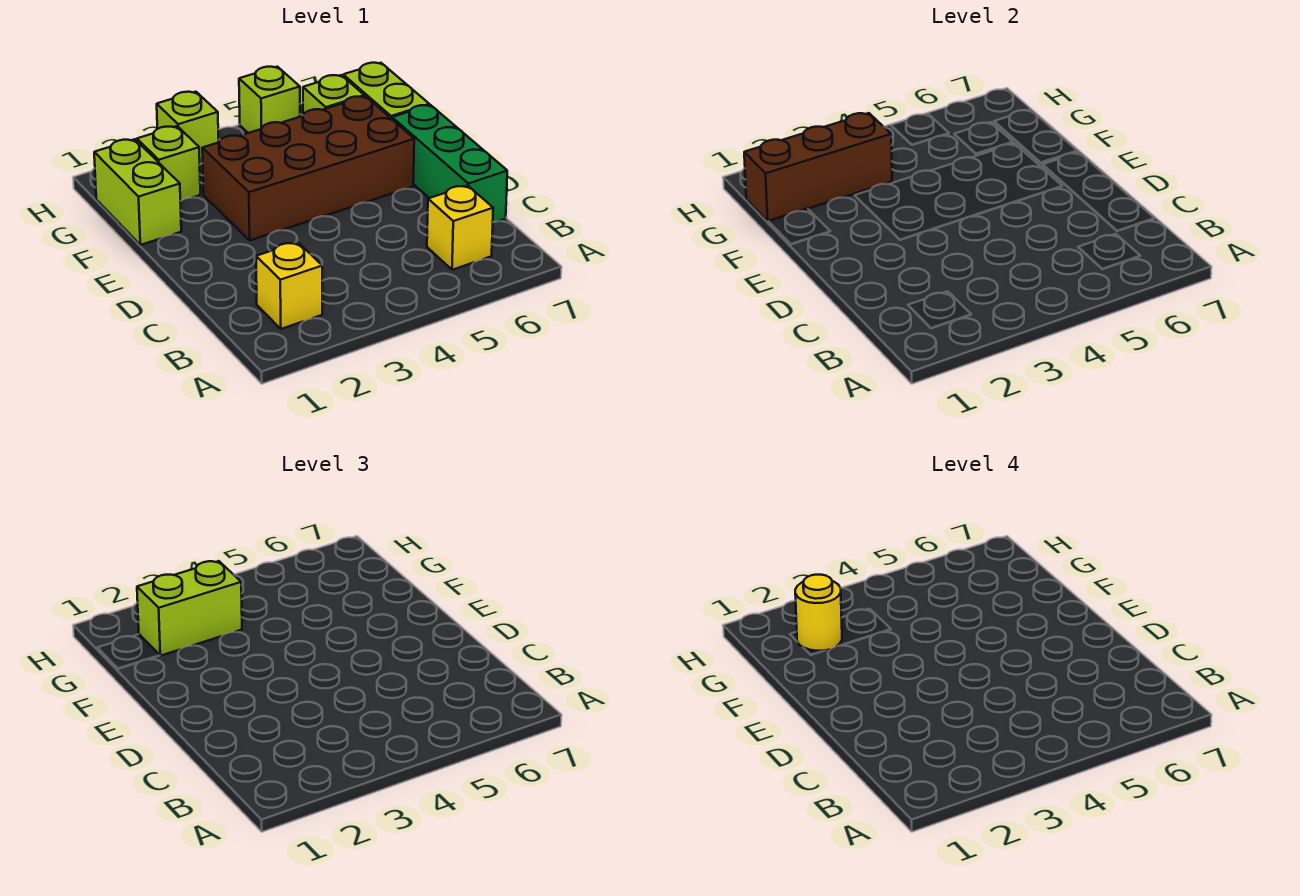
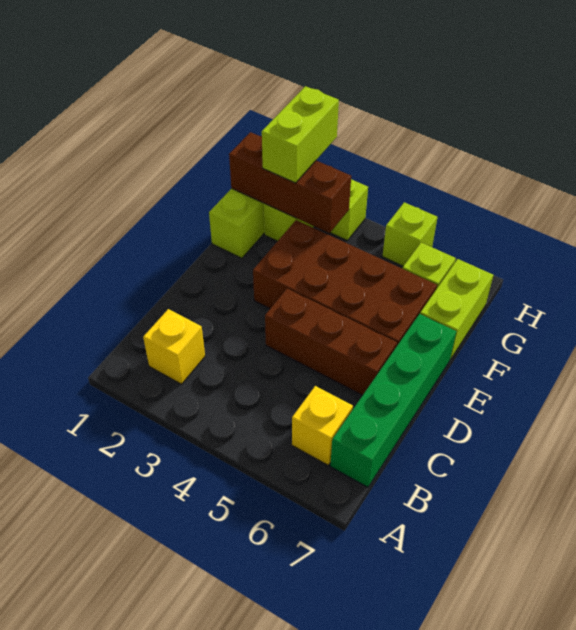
green 1x3 brick [392,105,507,222] -> green 1x4 brick [330,314,456,487]
none -> brown 1x3 brick [265,289,397,395]
lime 1x2 brick [137,561,242,656] -> lime 1x2 brick turned to [262,86,339,183]
yellow 1x1 round brick [795,575,842,651] -> none

